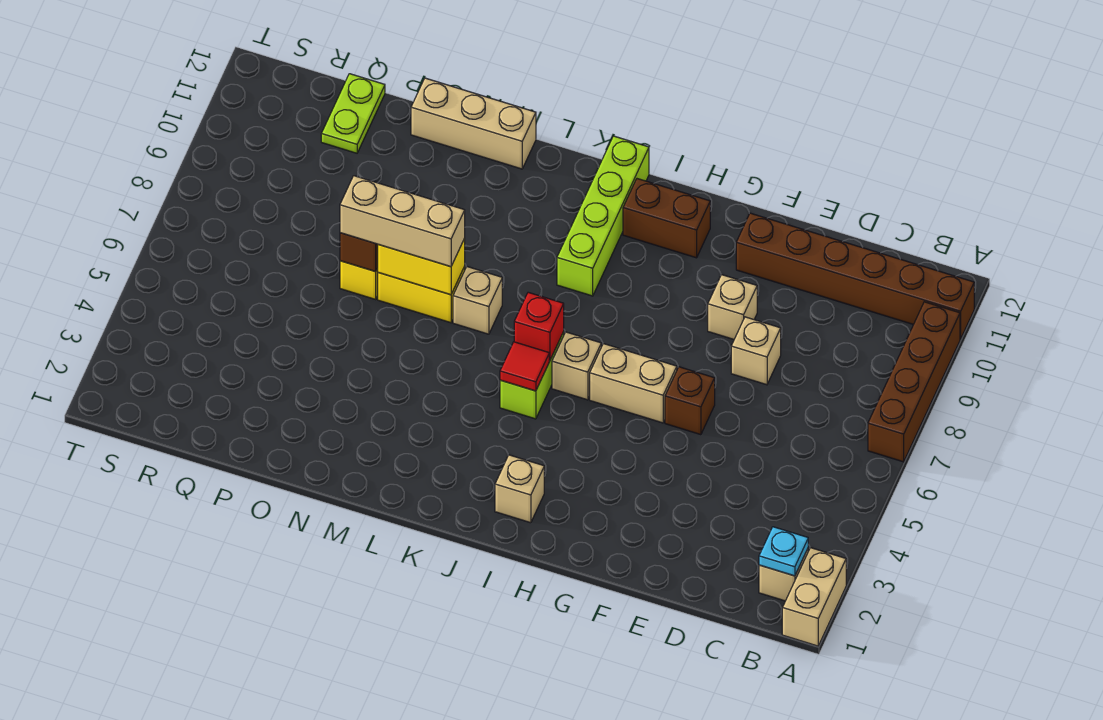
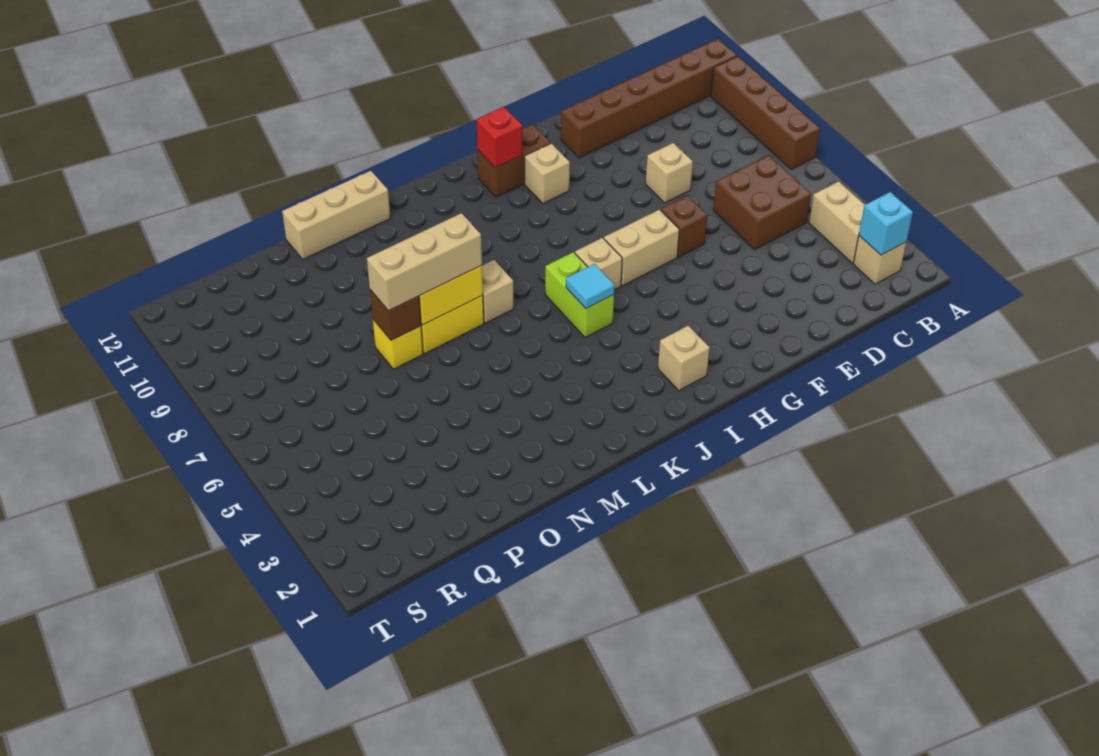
tan 1x2 brick [782,548,846,646] -> tan 1x2 brick moved to [809,181,865,263]
cyan 1x1 plate [759,527,808,576] -> cyan 1x1 brick [859,192,913,255]
none -> brown 2x2 brick [713,155,811,250]
tan 1x1 brick [708,275,757,339] -> tan 1x1 brick moved to [525,143,570,203]
red 1x1 tile [500,342,549,391] -> cyan 1x1 tile [566,264,615,309]
red 1x1 brick [514,292,564,360] -> red 1x1 brick moved to [477,107,522,168]
lime 1x4 brick [557,136,649,296] -> none
lime 1x2 plate [321,74,385,153] -> none

